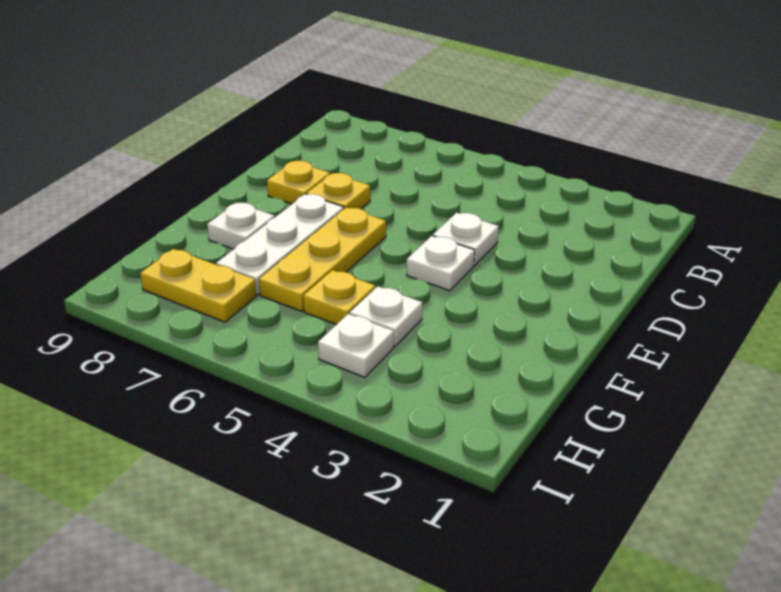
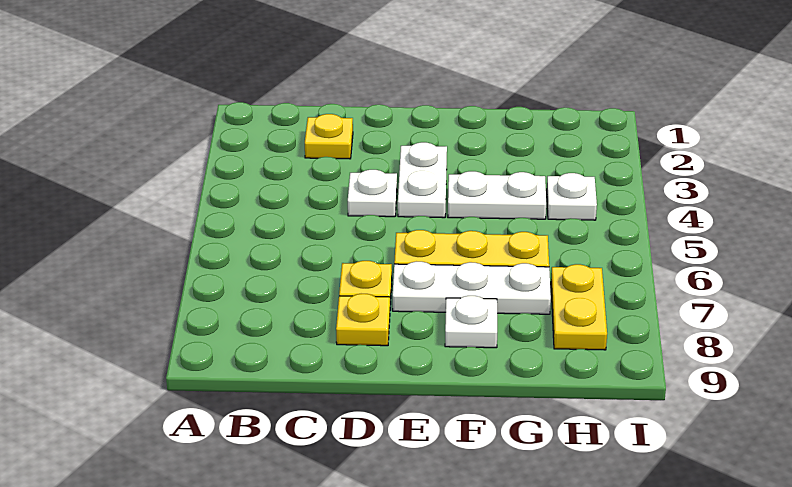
white 1x1 plate [407,236,475,291] -> white 1x2 plate [398,142,447,218]
white 1x1 plate [350,286,422,347] -> white 1x2 plate [448,171,546,219]
yellow 1x1 plate [303,270,375,325] -> yellow 1x1 plate moved to [305,114,353,159]

